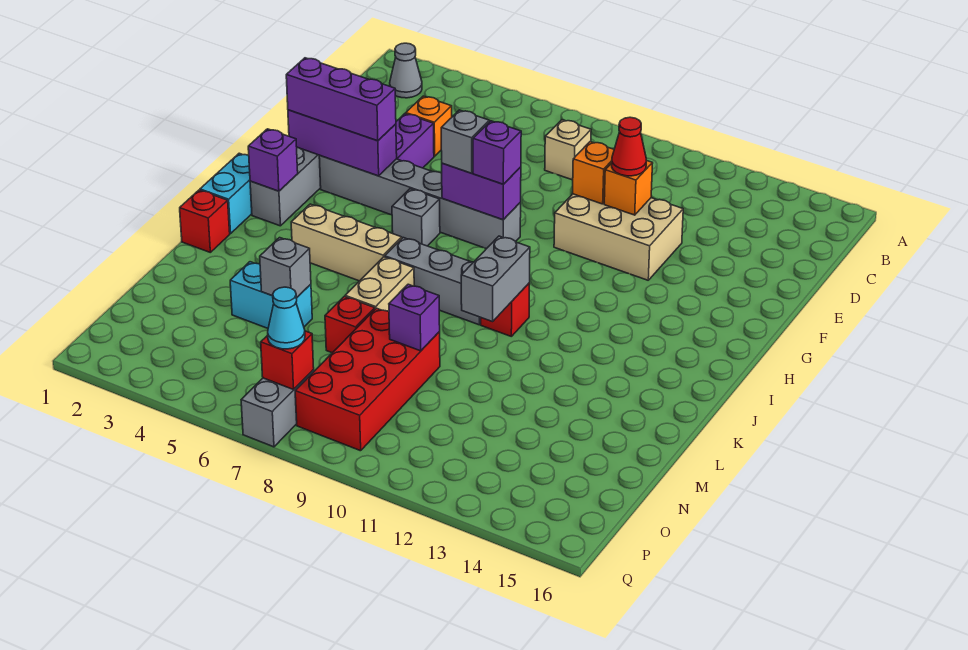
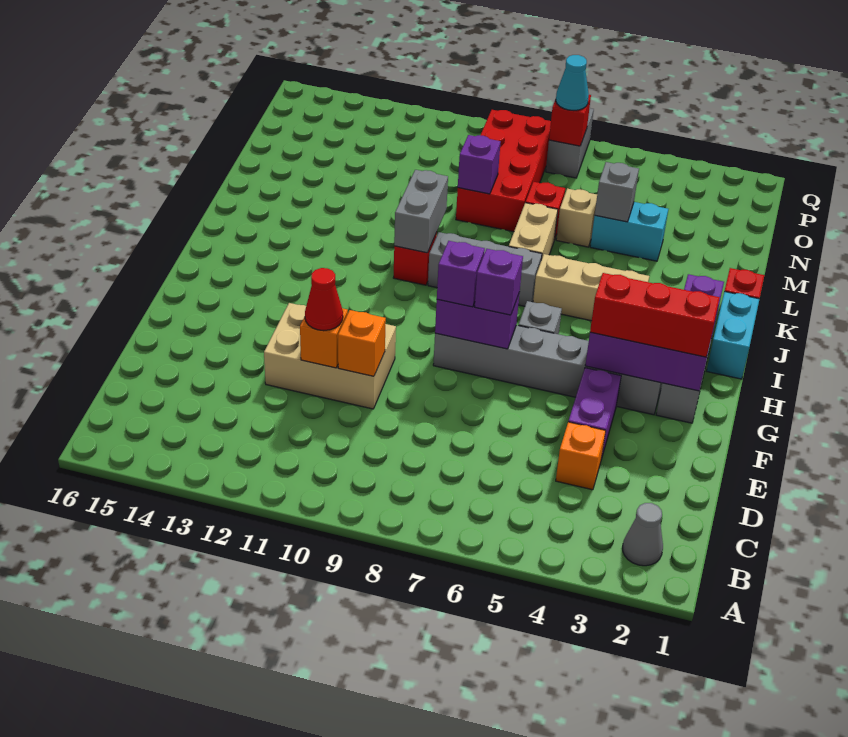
tan 1x1 brick [545,120,591,180] -> tan 1x1 brick moved to [556,188,597,247]
purple 1x3 brick [286,58,396,141] -> red 1x3 brick [590,273,720,357]
grey 1x1 brick [441,110,489,173] -> purple 1x1 brick [475,249,523,315]

